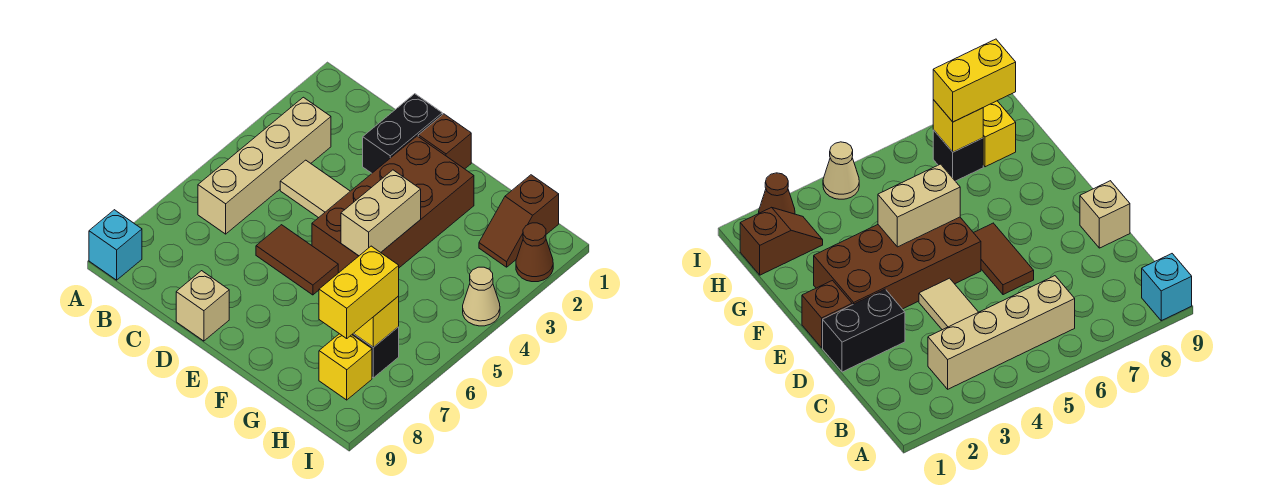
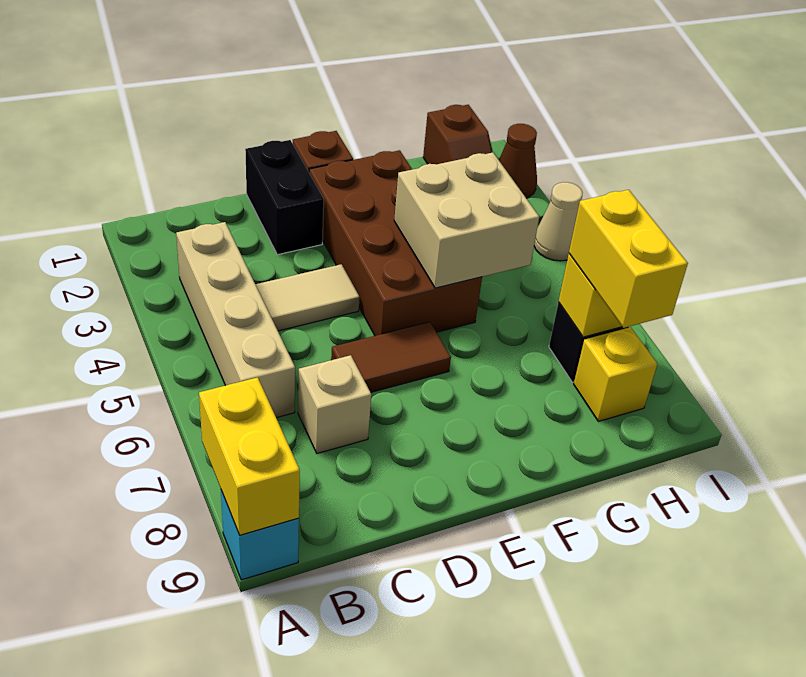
none -> yellow 1x2 brick [199,377,300,535]
tan 1x1 brick [176,271,229,341] -> tan 1x1 brick moved to [298,355,371,453]
tan 1x2 brick [341,170,421,256] -> tan 2x2 brick [394,153,539,288]

